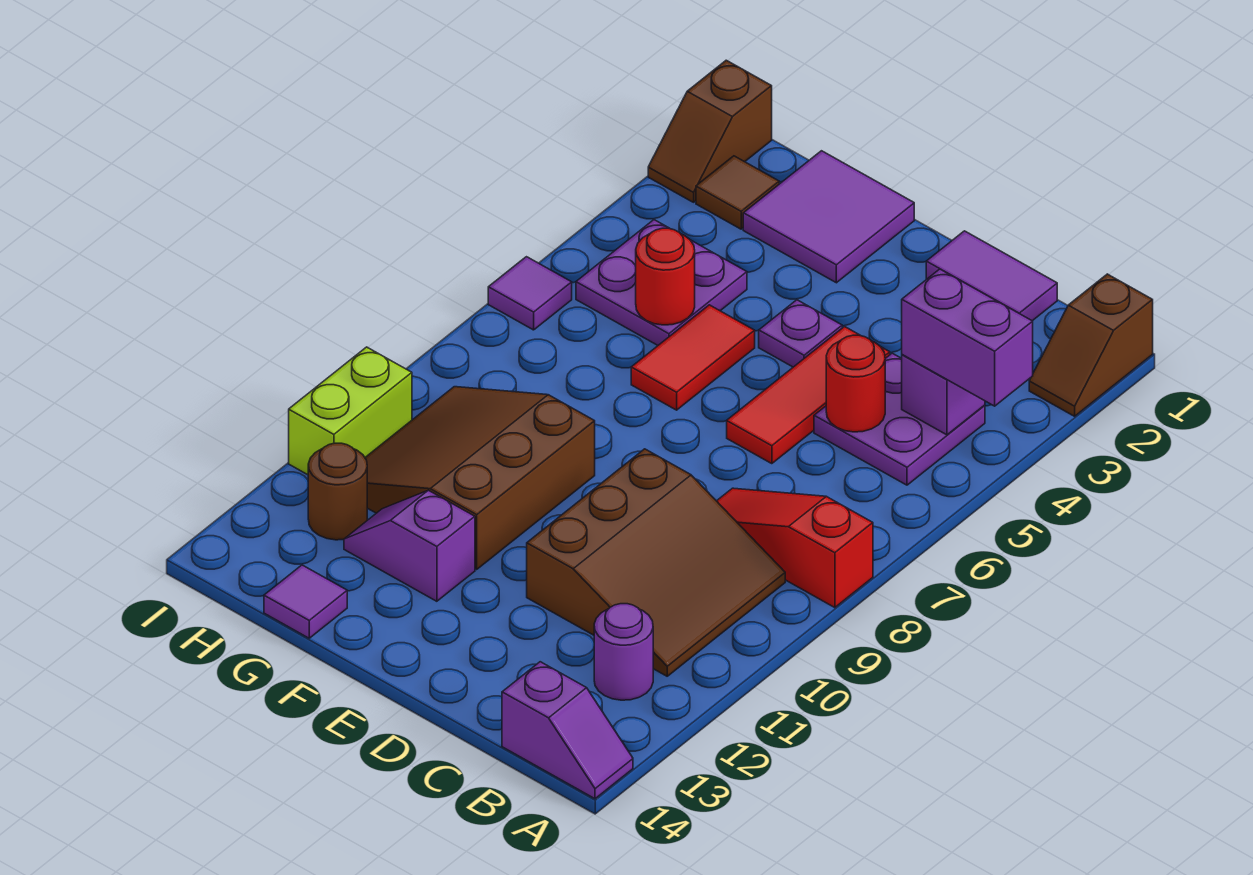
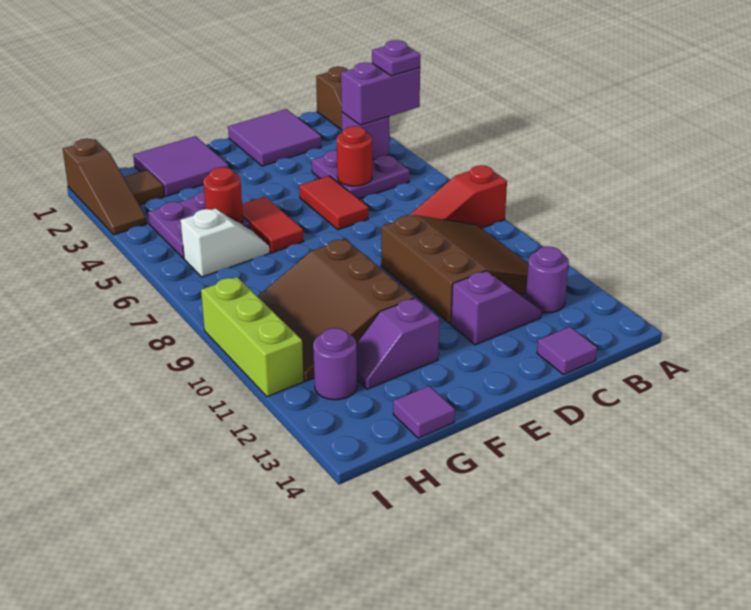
purple 1x2 slope [502,662,633,799] -> purple 1x2 slope moved to [451,271,541,345]
purple 1x2 tile [926,231,1057,321] -> purple 2x2 tile [228,109,321,166]
red 1x3 tile [727,327,890,464] -> red 1x2 tile [299,176,368,230]
purple 1x1 plate [759,300,842,367] -> purple 1x1 plate moved to [372,40,421,76]
none -> white 1x2 slope [181,209,270,277]
brown 1x1 round brick [308,443,367,540] -> purple 1x1 round brick [313,328,357,400]
brown 1x2 slope [648,60,772,202] -> brown 1x3 slope [63,139,147,235]
purple 1x1 tile [488,257,572,330] -> purple 1x1 tile moved to [537,327,597,375]
lime 1x2 brick [289,347,412,475] -> lime 1x3 brick [201,277,304,397]

